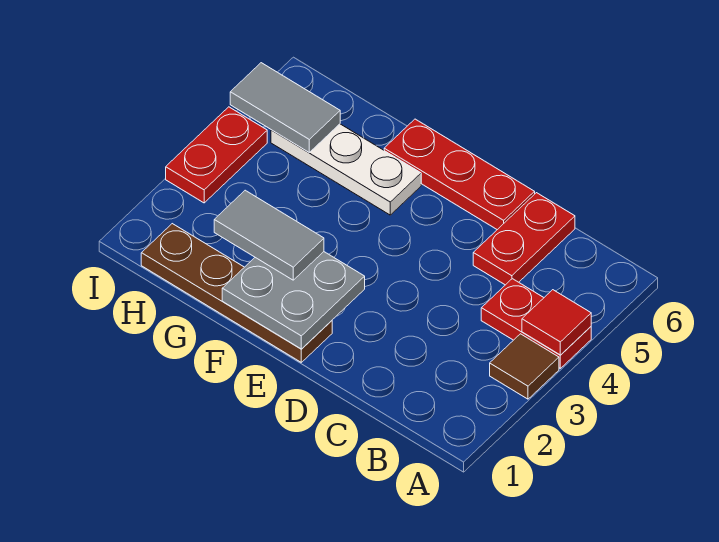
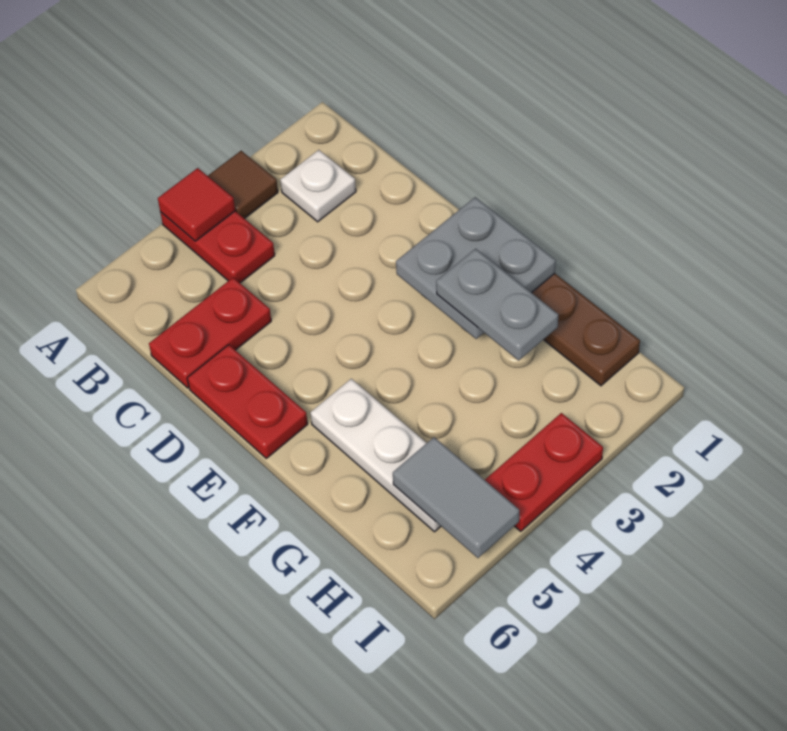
none -> white 1x1 plate [280,150,356,222]
red 1x3 plate [384,119,535,230] -> red 1x2 plate [187,345,308,458]
grey 1x2 tile [214,190,324,280] -> grey 1x2 plate [436,249,558,360]

